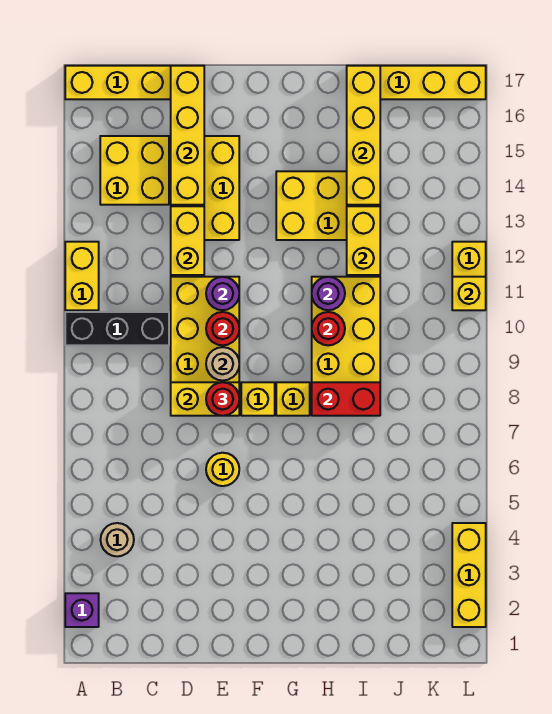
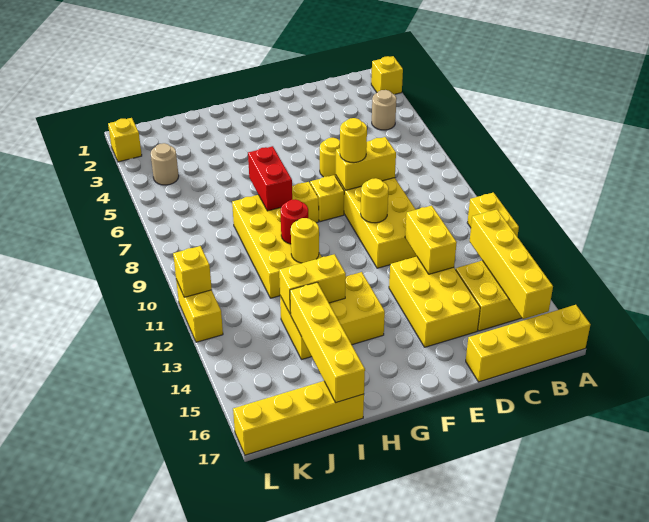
purple 1x1 brick [65,593,99,627] -> yellow 1x1 brick [371,56,403,94]
black 1x3 brick [65,312,169,345] -> none
yellow 1x4 brick [171,66,204,205] -> yellow 1x4 brick moved to [470,210,553,319]
red 1x1 round brick [206,382,239,416] -> yellow 1x1 round brick [340,118,367,163]
tan 1x1 round brick [206,347,239,381] -> tan 1x1 round brick moved to [151,143,179,185]
red 1x1 round brick [206,312,239,345] -> yellow 1x1 round brick [361,178,389,223]
purple 1x1 round brick [206,277,239,310] -> none
red 1x2 brick [312,382,380,416] -> red 1x2 brick turned to [248,146,292,211]
purple 1x1 round brick [312,277,345,310] -> yellow 1x1 round brick [291,218,319,263]
yellow 1x2 brick [347,206,380,275] -> yellow 1x2 brick turned to [279,254,346,314]
yellow 1x3 brick [452,523,486,627] -> yellow 1x1 brick [108,118,142,162]

